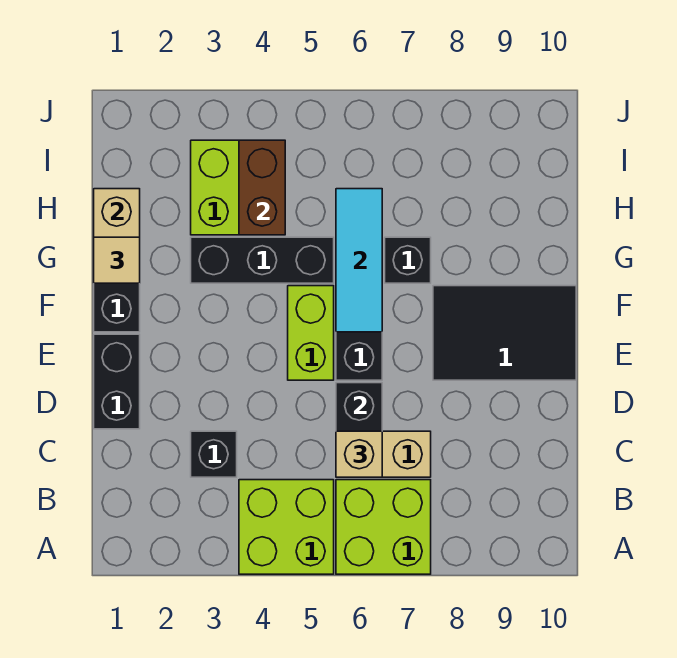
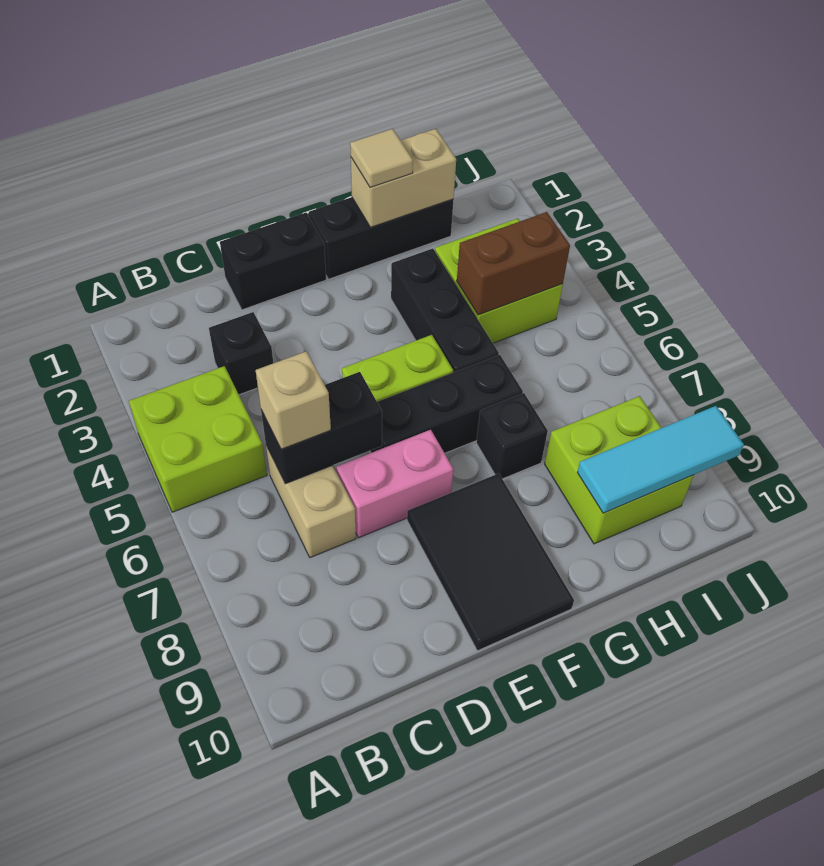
lime 2x2 brick [336,480,431,574] -> lime 2x2 brick moved to [545,396,694,544]
none -> pink 1x2 brick [336,430,453,538]
cyan 1x3 tile [336,189,382,332] -> cyan 1x3 tile moved to [577,406,744,513]

